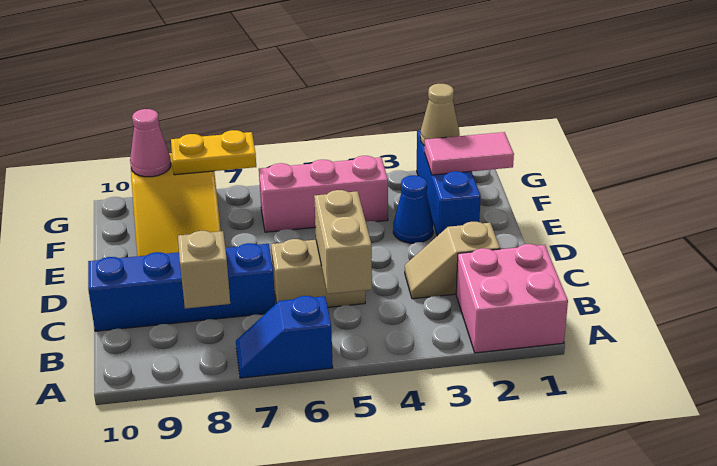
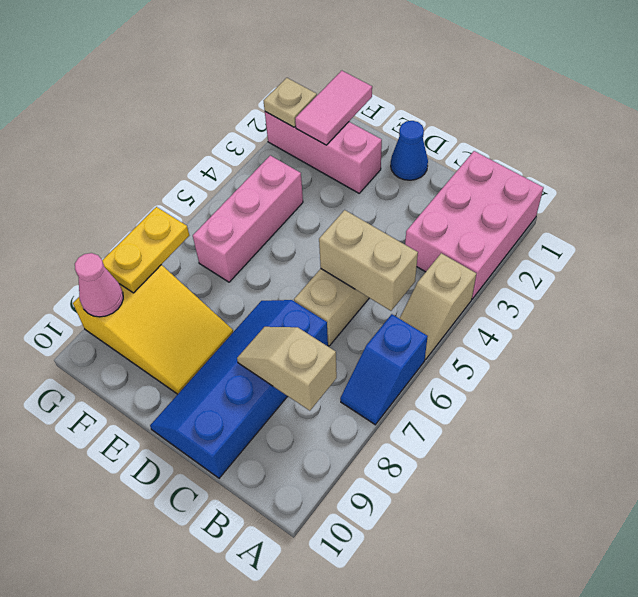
pink 2x2 brick [456,244,568,353] -> pink 2x3 brick [405,151,544,299]
tan 1x2 slope [405,222,500,299] -> tan 1x2 slope moved to [399,253,476,360]
blue 1x3 brick [417,131,481,236] -> pink 1x3 brick [265,112,382,193]
blue 1x1 cone [393,175,433,243] -> blue 1x1 cone moved to [391,121,428,180]
tan 1x1 cone [420,84,460,146] -> tan 1x1 plate [264,78,317,127]

